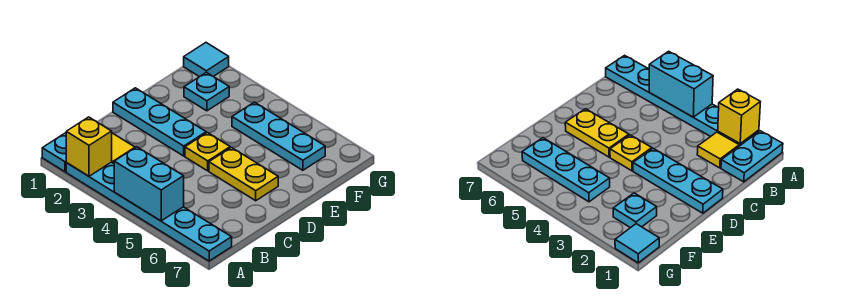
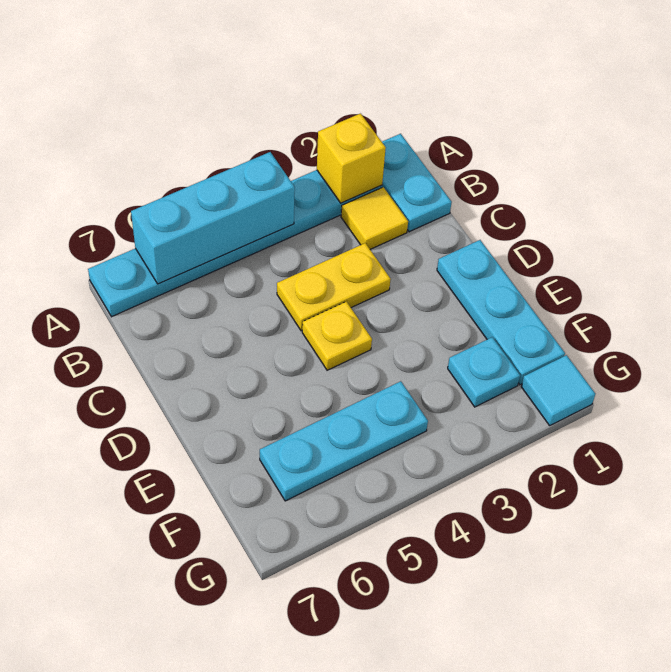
cyan 1x2 brick [114,147,184,221] -> cyan 1x3 brick [131,152,295,284]
cyan 1x3 plate [113,88,206,156] -> cyan 1x3 plate turned to [437,240,565,385]
yellow 1x2 plate [209,147,278,201] -> yellow 1x2 plate moved to [277,243,391,331]

